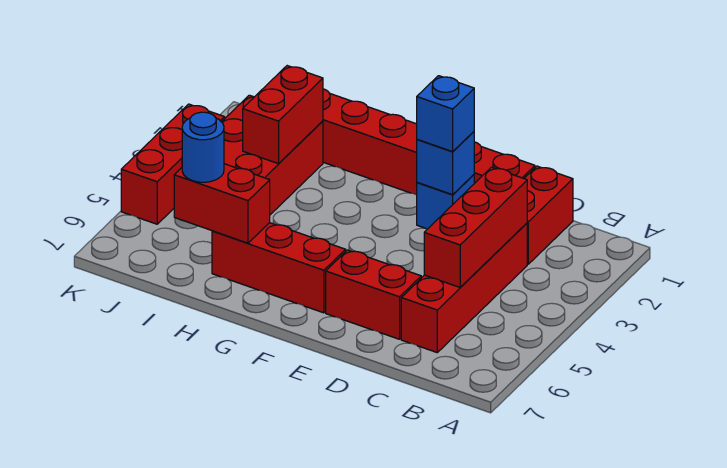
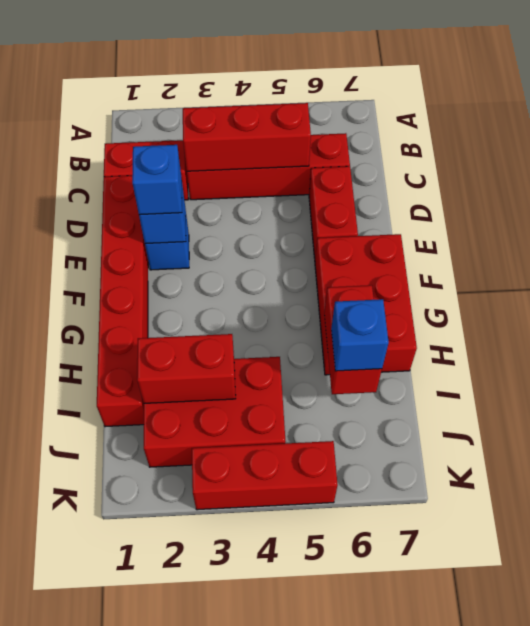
red 1x3 brick [212,223,346,313] -> red 2x3 brick [315,234,417,375]
blue 1x1 round brick [182,112,224,182] -> blue 1x1 brick [331,299,389,371]

